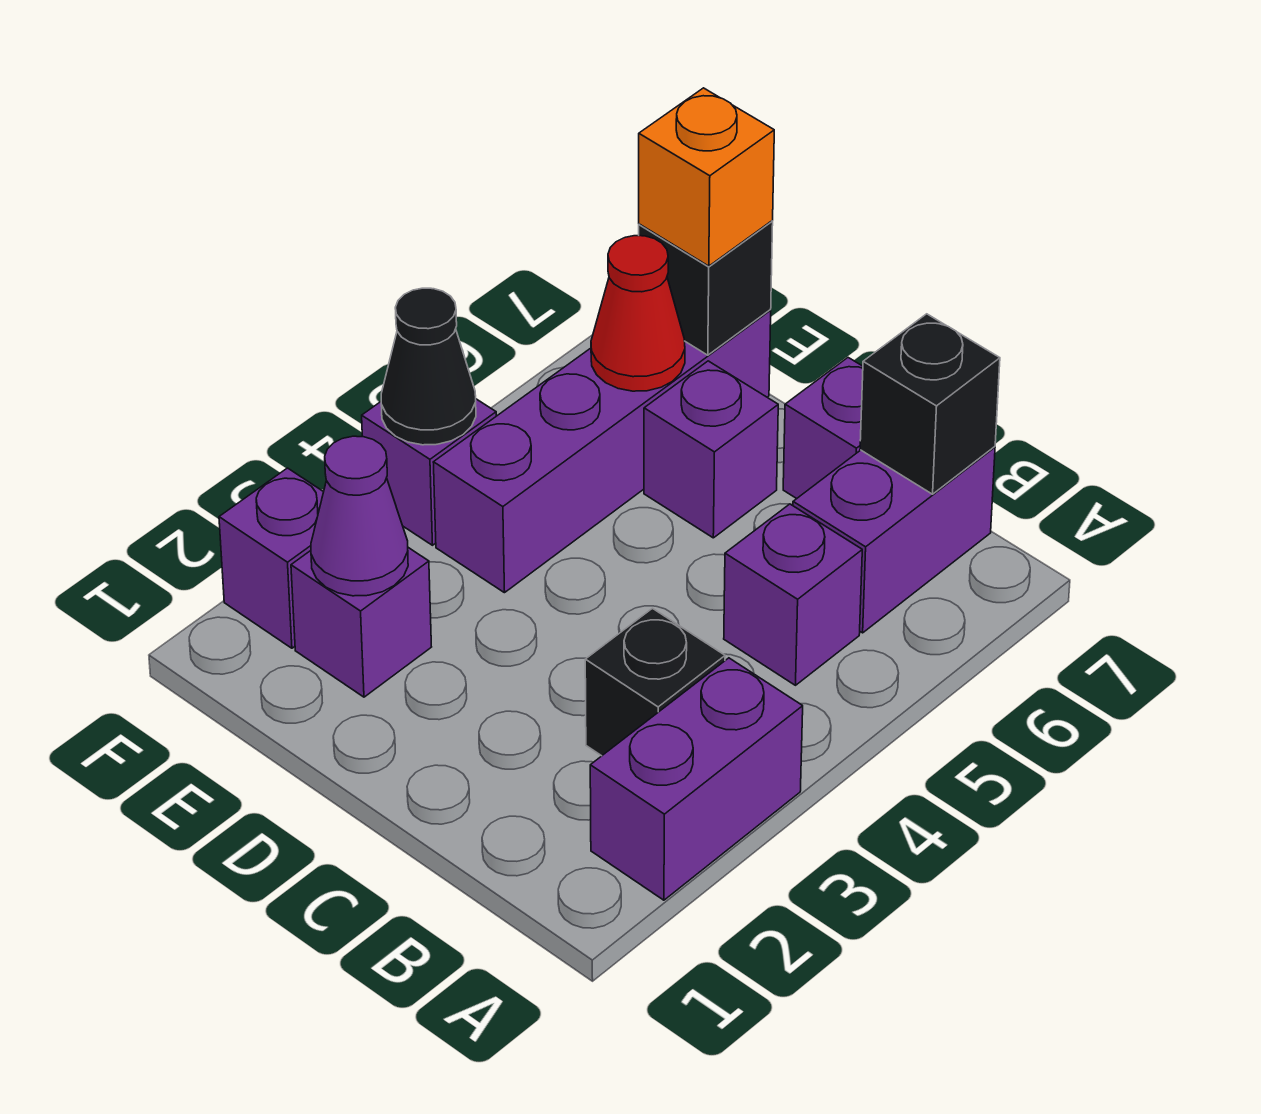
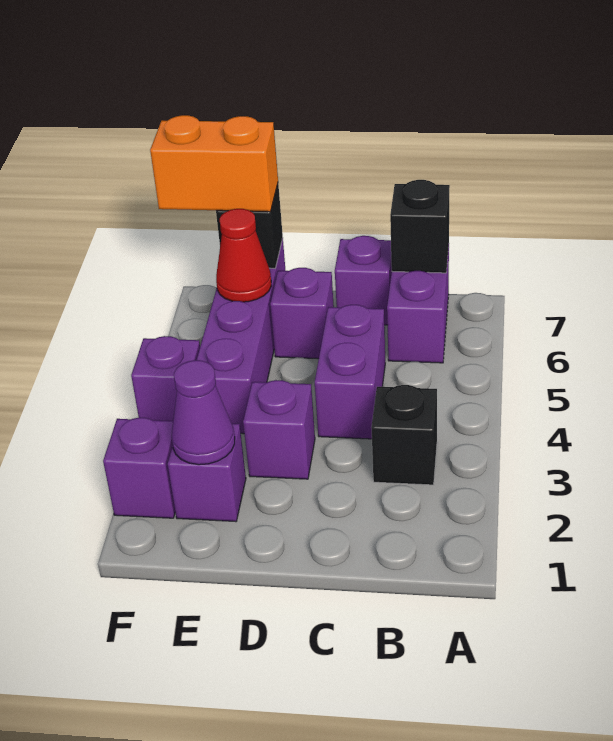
purple 1x2 brick [590,658,803,900] -> purple 1x2 brick moved to [315,305,385,439]
purple 1x1 brick [724,504,862,685] -> purple 1x1 brick moved to [243,380,315,479]
orange 1x1 brick [639,88,774,266] -> orange 1x2 brick [150,115,278,212]
black 1x1 cone [381,288,476,445] -> none

